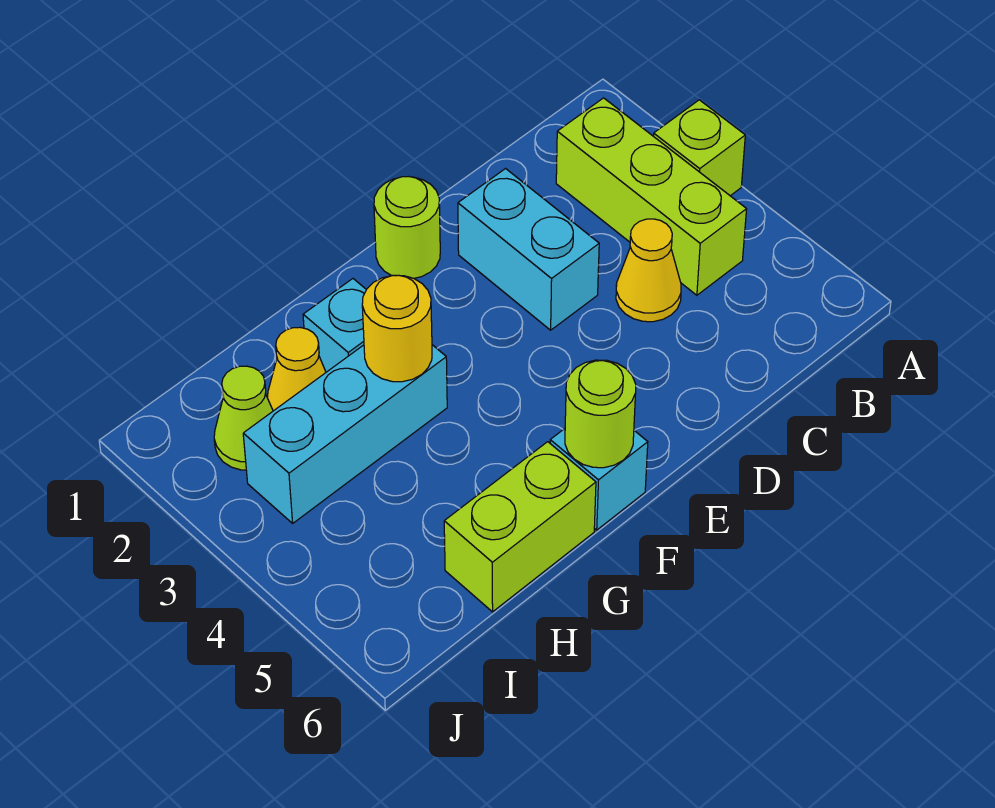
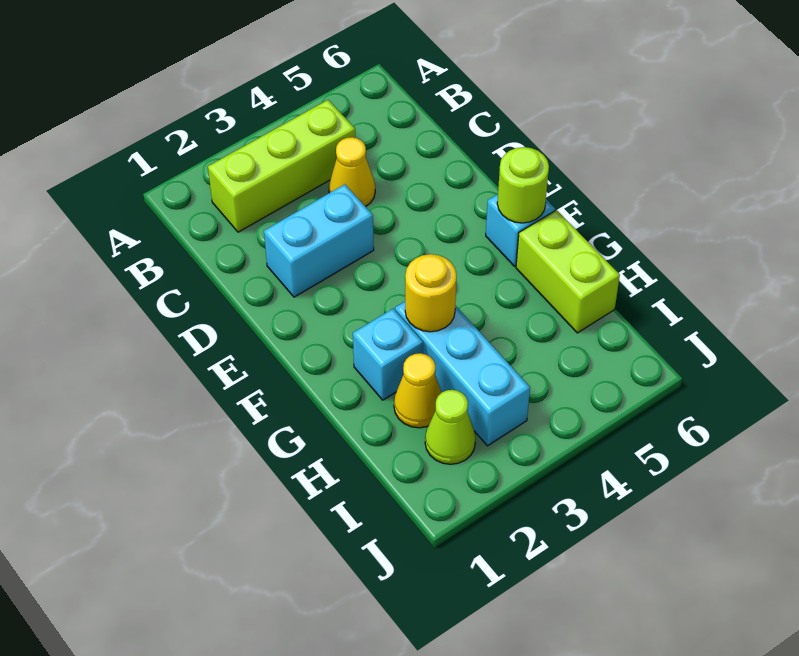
lime 1x1 brick [654,100,745,196] -> none
lime 1x1 round brick [374,177,440,278] -> none

